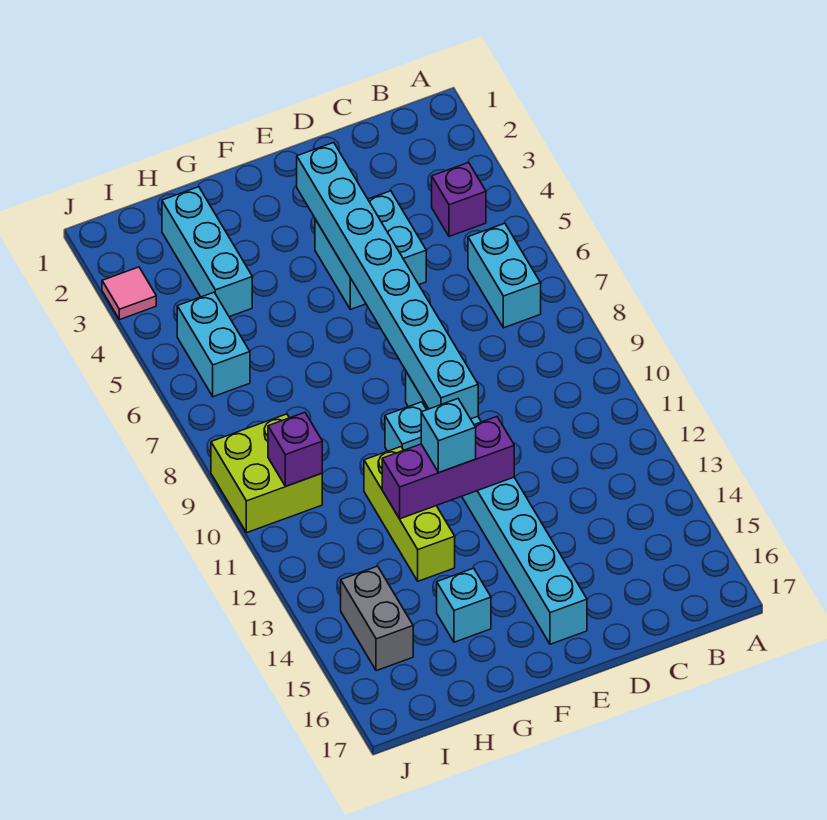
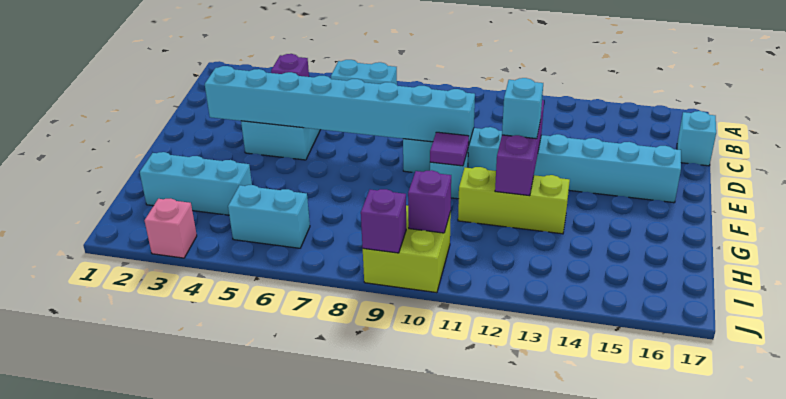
none -> purple 1x1 tile [430,132,469,166]
cyan 1x1 brick [437,568,491,642] -> cyan 1x1 brick moved to [677,111,716,166]
grey 1x2 brick [341,566,413,671] -> none
pink 1x1 tile [102,267,156,320] -> pink 1x1 brick [145,199,197,258]
none -> purple 1x1 brick [361,189,406,253]

